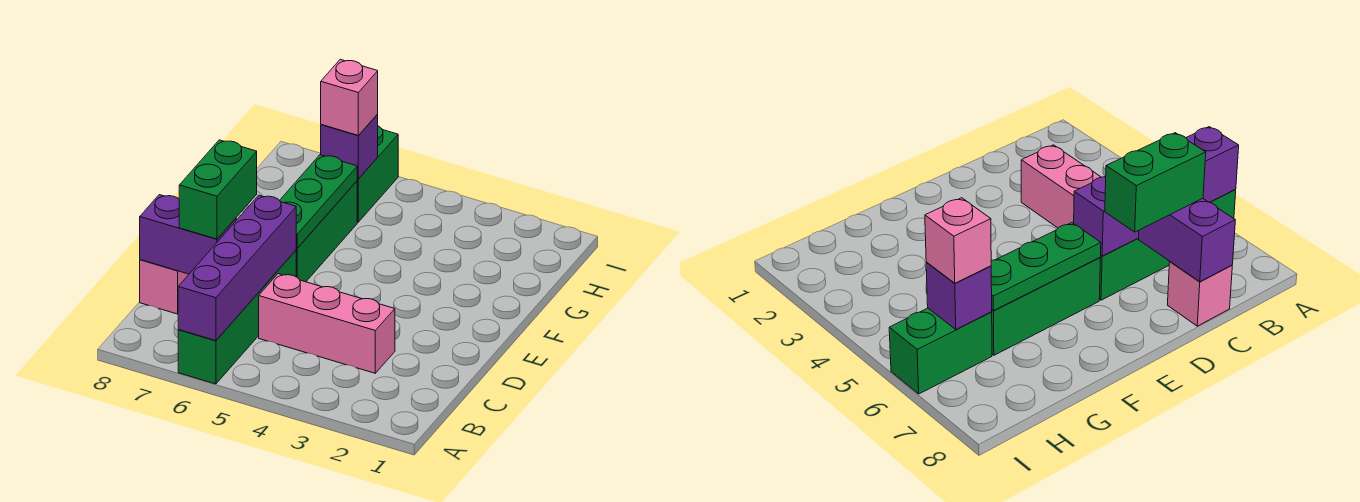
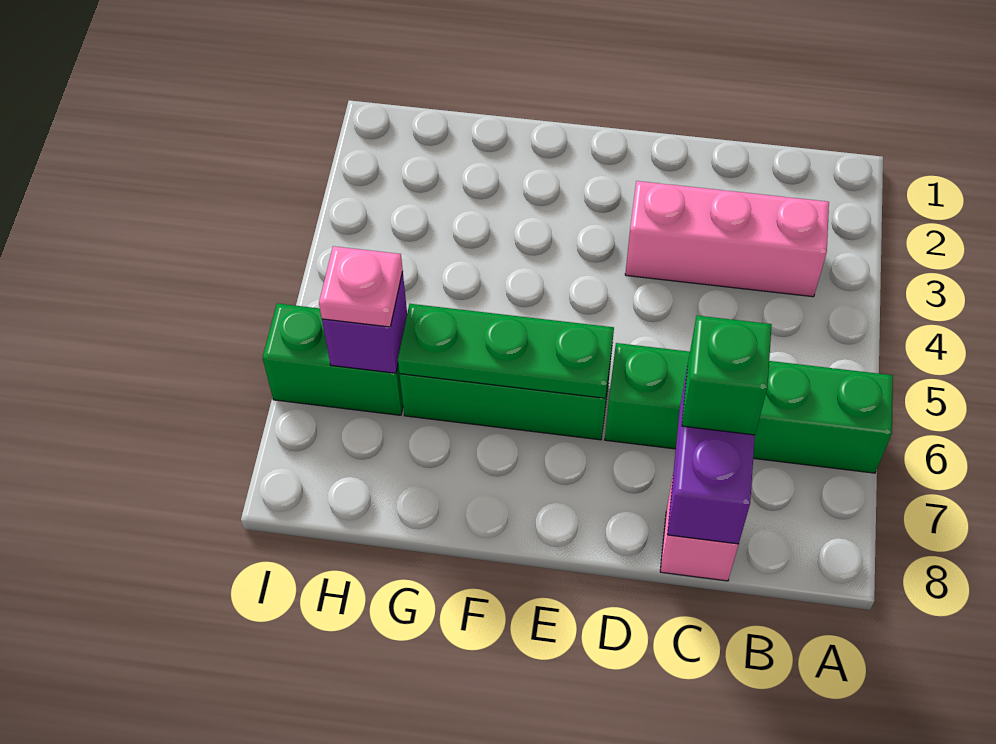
purple 1x4 brick [178,195,296,341] -> none
pink 1x3 brick [259,274,395,373] -> pink 1x3 brick turned to [625,181,829,297]
green 1x2 brick [179,140,257,239] -> green 1x1 brick [682,316,772,435]
pink 1x1 brick [321,59,378,135] -> pink 1x1 plate [319,246,403,327]

